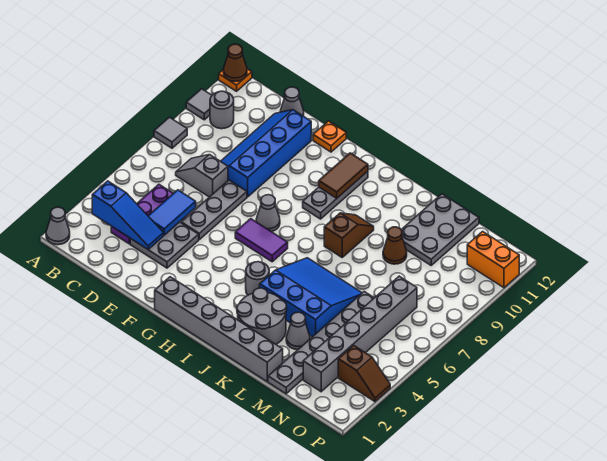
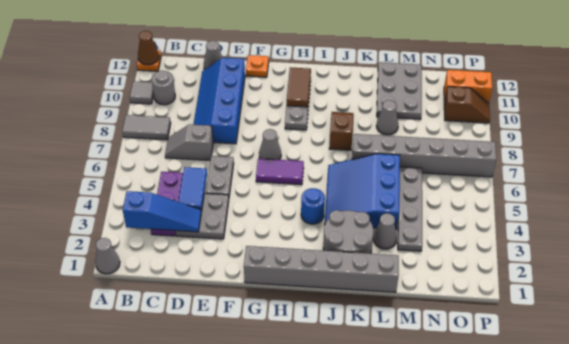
grey 1x1 tile [154,117,187,148] -> grey 1x2 tile [122,115,171,140]
grey 1x3 plate [181,180,247,239] -> grey 1x2 plate [206,156,234,196]
grey 1x1 round brick [246,262,269,295] -> blue 1x1 round brick [301,188,325,224]
blue 3x3 slope [260,258,362,337] -> blue 3x3 slope turned to [325,154,400,229]
brown 1x1 cone [383,227,407,264] -> grey 1x1 cone [376,100,398,135]
grey 1x6 plate [268,292,374,394] -> grey 1x4 plate [398,167,422,251]
grey 1x6 brick [303,276,417,392] -> grey 1x6 brick turned to [352,134,496,177]
brown 1x2 slope [338,345,390,402] -> brown 1x2 slope moved to [444,87,490,123]

